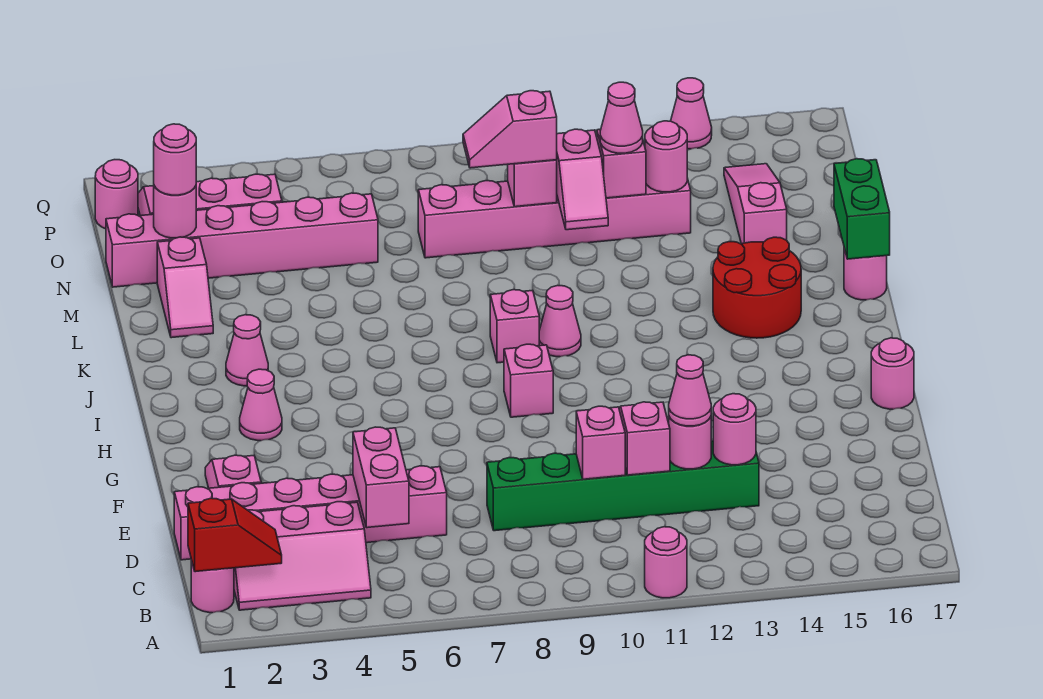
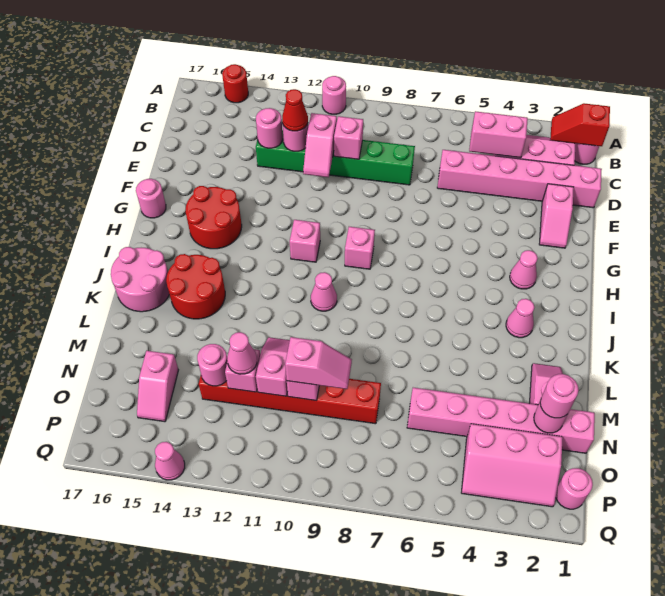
none -> red 1x1 round brick [222,64,248,103]
pink 1x2 brick [353,427,409,528] -> pink 1x2 brick turned to [469,111,528,158]
pink 1x1 cone [669,355,711,426] -> red 1x1 cone [282,89,308,131]
none -> red 2x2 round brick [186,186,242,249]
pink 1x1 brick [490,290,539,363] -> pink 1x1 brick moved to [290,220,320,262]
pink 1x1 round brick [844,248,887,300] -> pink 2x2 round brick [111,247,169,312]
green 1x2 brick [834,159,890,259] -> none
pink 1x3 slope [724,164,787,244] -> pink 1x2 slope [137,351,178,422]
pink 1x6 brick [418,178,691,258] -> red 1x6 brick [199,376,381,424]

